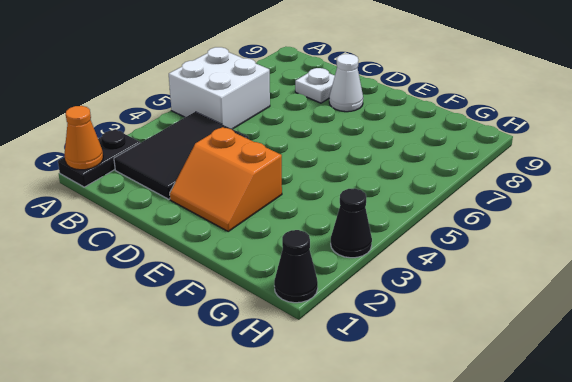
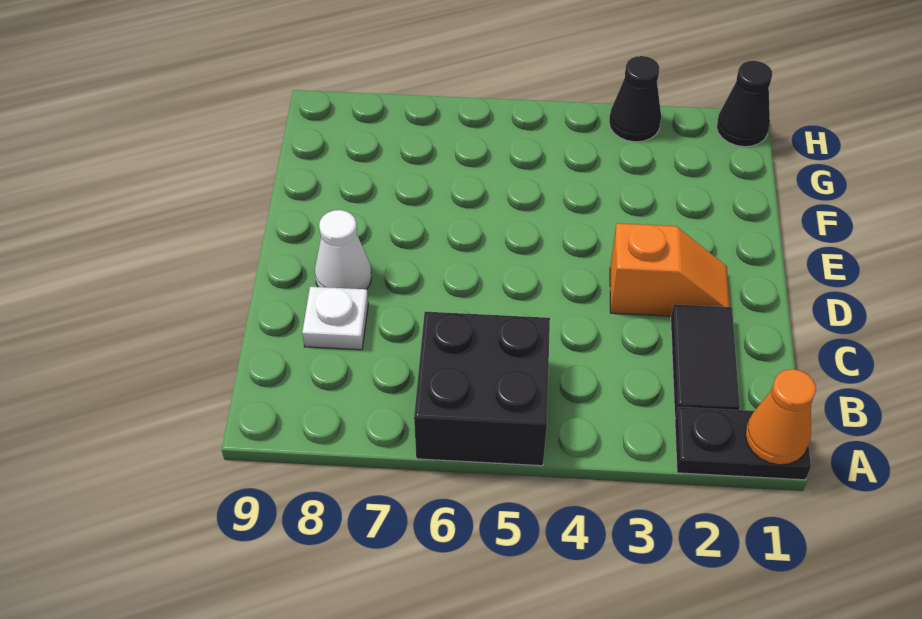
white 2x2 brick [169,47,270,129] -> black 2x2 brick [414,312,550,466]
black 2x3 tile [114,112,249,199] -> black 1x2 tile [671,304,740,418]
orange 2x2 slope [170,127,282,231] -> orange 1x2 slope [610,223,730,316]

